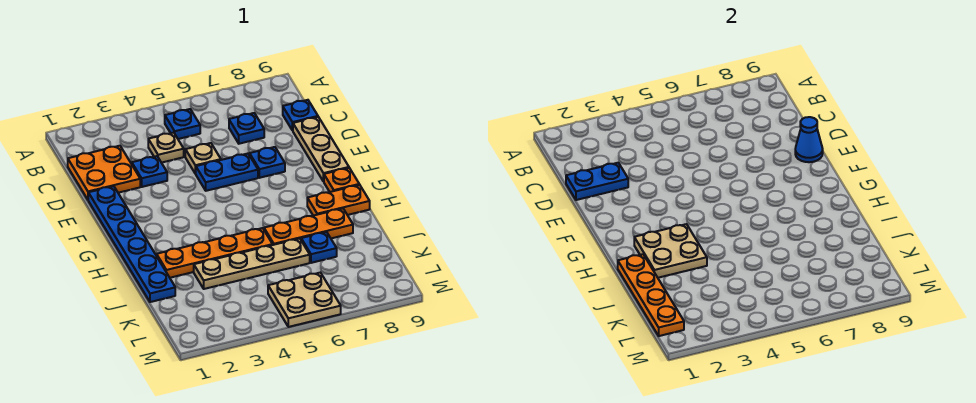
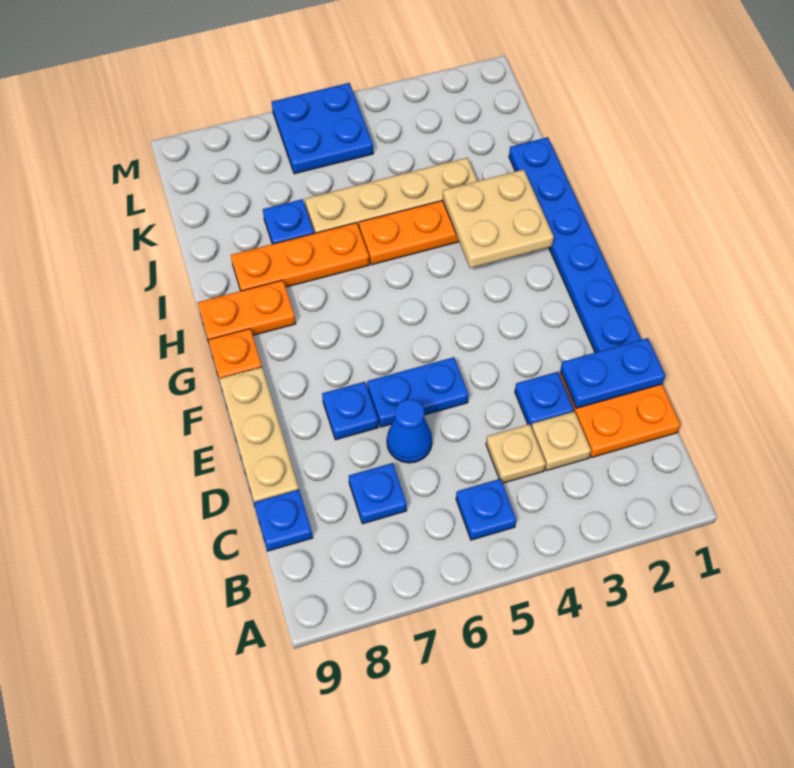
tan 1x1 plate [185,143,221,174] -> tan 1x1 plate moved to [531,411,591,471]
blue 1x1 cone [795,117,823,162] -> blue 1x1 cone moved to [387,399,432,463]
orange 1x4 plate [618,254,684,336] -> none
tan 2x2 plate [268,273,341,327] -> blue 2x2 plate [272,83,373,174]

